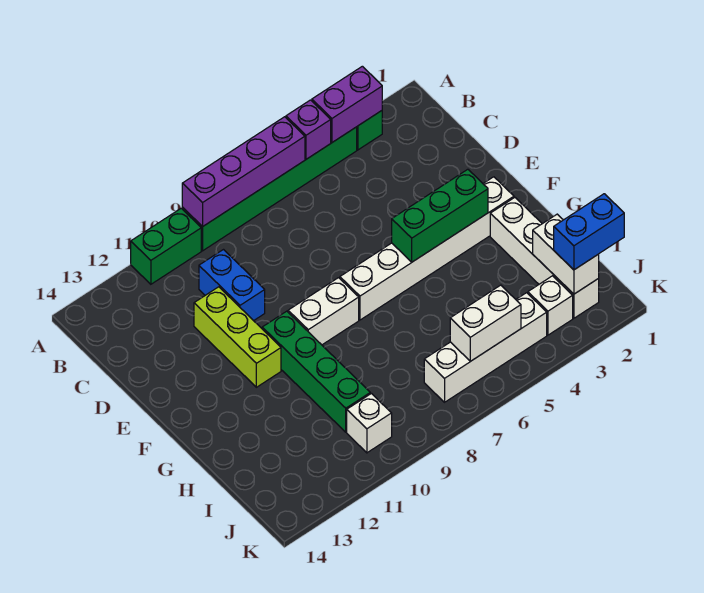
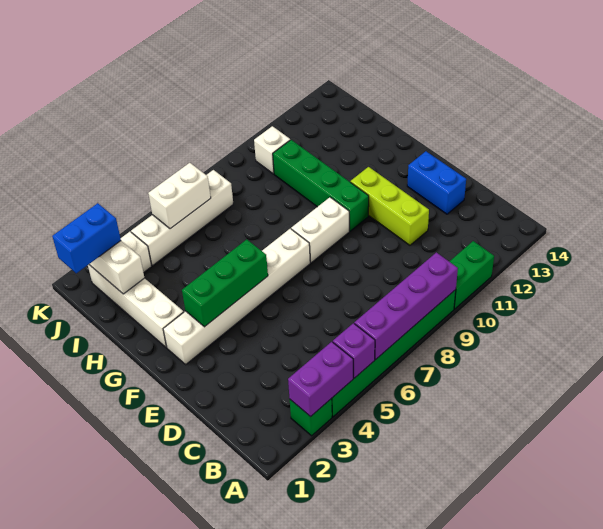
blue 1x2 brick [199,250,265,321] -> blue 1x2 brick moved to [407,151,466,214]

